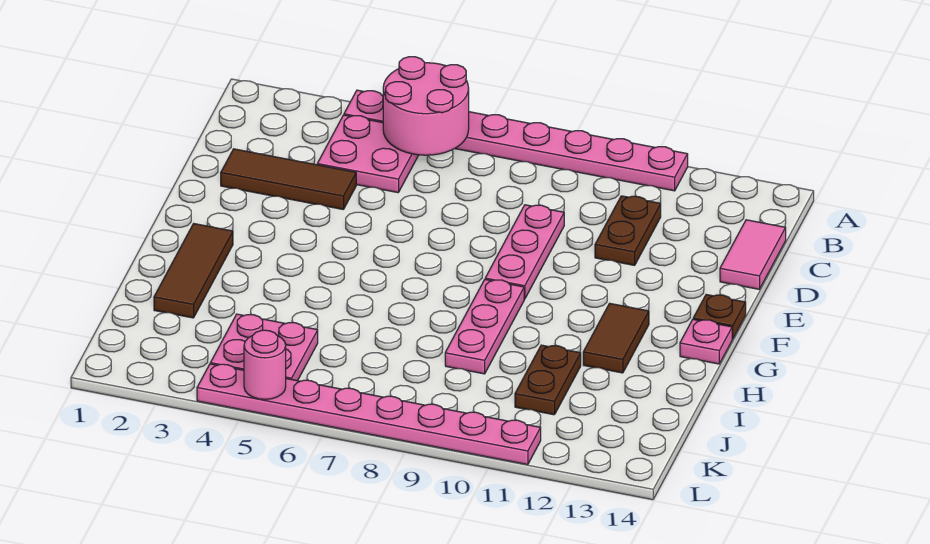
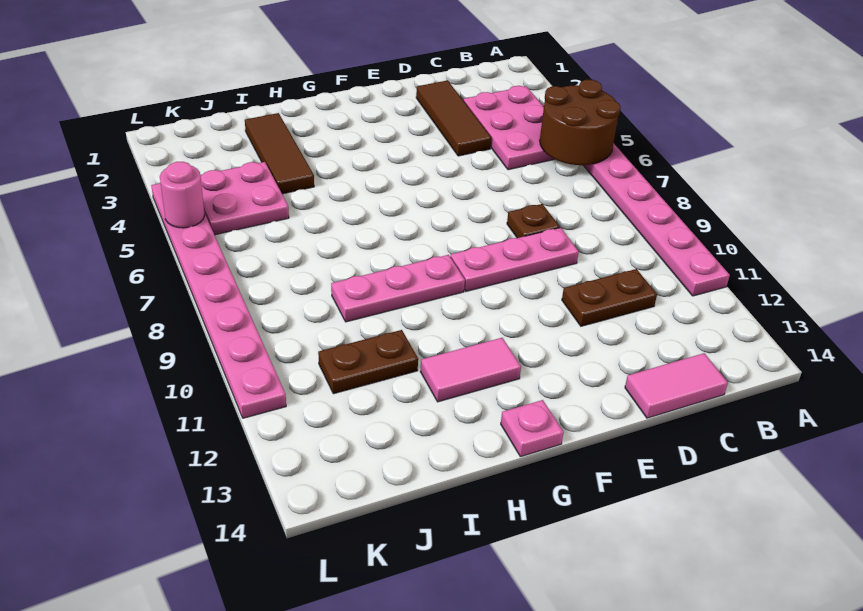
pink 2x2 round brick [383,57,469,155] -> brown 2x2 round brick [540,80,621,165]
pink 2x2 plate [317,115,419,193] -> pink 2x3 plate [463,86,554,170]
brown 1x1 plate [693,295,746,339] -> brown 1x1 plate moved to [507,204,560,238]
brown 1x3 tile [154,224,233,318] -> brown 1x3 tile turned to [245,113,314,194]
brown 1x2 tile [583,303,649,373] -> pink 1x2 tile [420,338,521,402]

